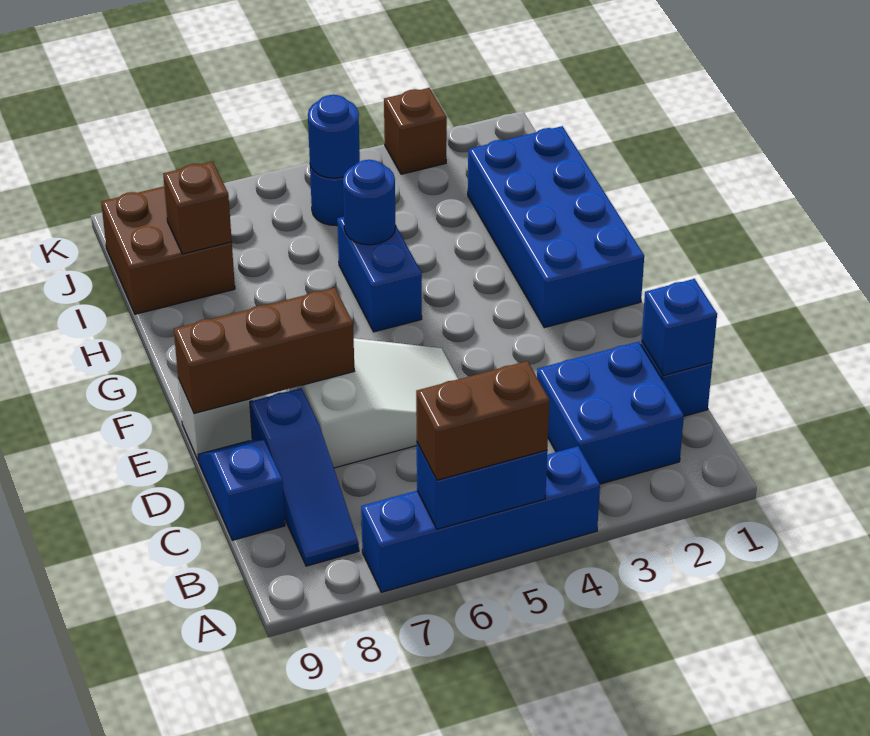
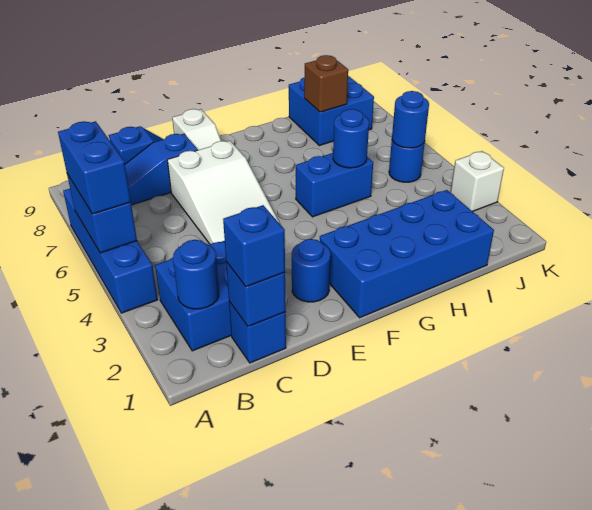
brown 1x2 brick [416,361,549,480] -> blue 1x2 brick [58,121,131,214]
none -> blue 1x1 round brick [173,240,219,309]
none -> blue 1x1 brick [223,205,285,287]
none -> blue 1x1 round brick [292,239,331,302]
brown 1x3 brick [174,288,354,413] -> none
brown 2x2 brick [101,186,235,314] -> blue 2x2 brick [289,76,374,146]
brown 1x1 brick [384,88,447,174] -> white 1x1 brick [451,151,504,212]

